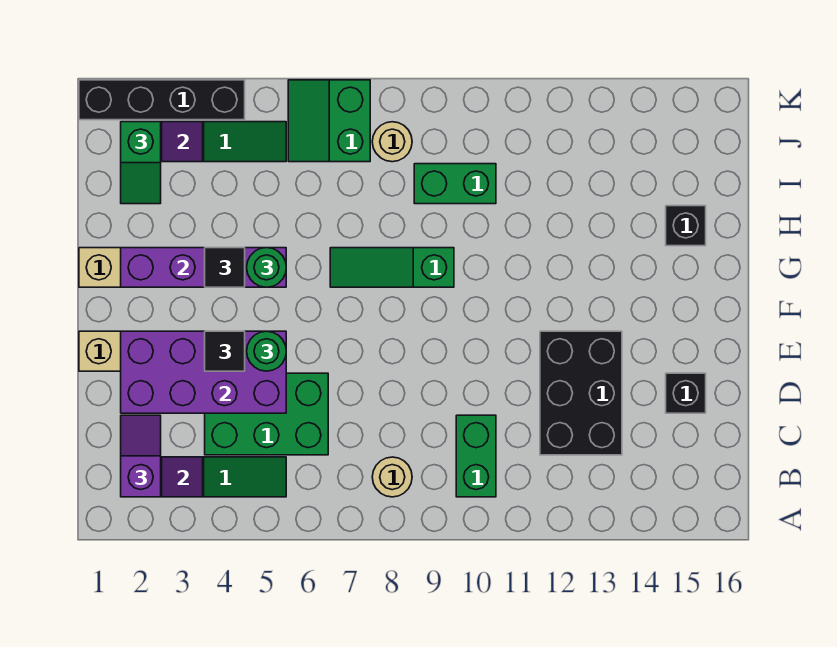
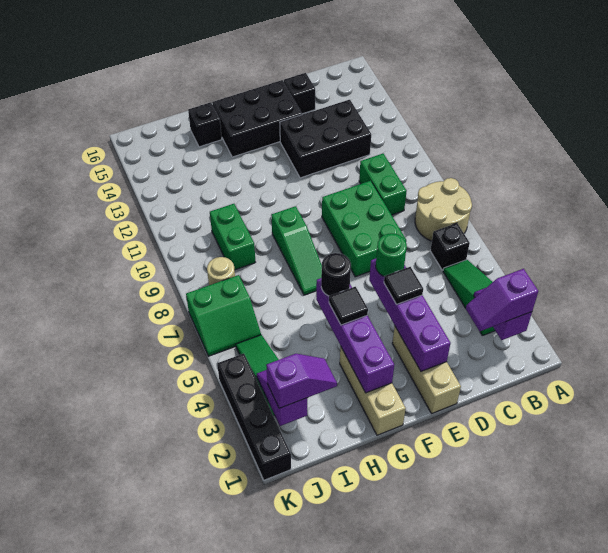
none -> black 1x1 brick [430,223,470,270]
tan 1x1 round brick [372,457,412,497] -> tan 2x2 round brick [415,178,472,241]
green 1x2 brick [456,415,496,497] -> green 1x2 brick turned to [359,154,407,215]
green 2x3 brick [205,373,328,455] -> green 2x3 brick moved to [322,181,406,277]
purple 2x4 brick [121,331,286,413] -> purple 1x4 brick [369,259,451,371]
none -> black 2x3 brick [212,80,302,157]
green 1x1 round brick [247,248,286,287] -> black 1x1 round brick [321,253,351,296]
green 1x2 slope [121,122,161,204] -> purple 1x2 slope [266,354,337,408]

